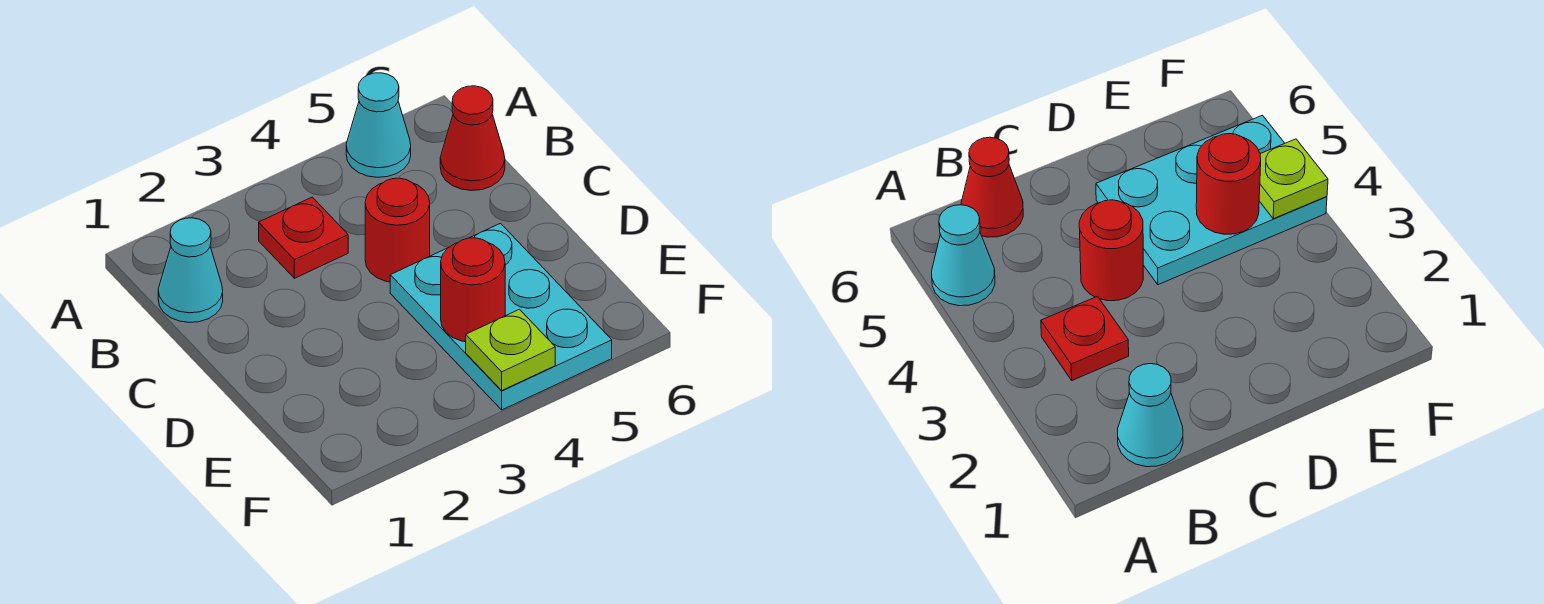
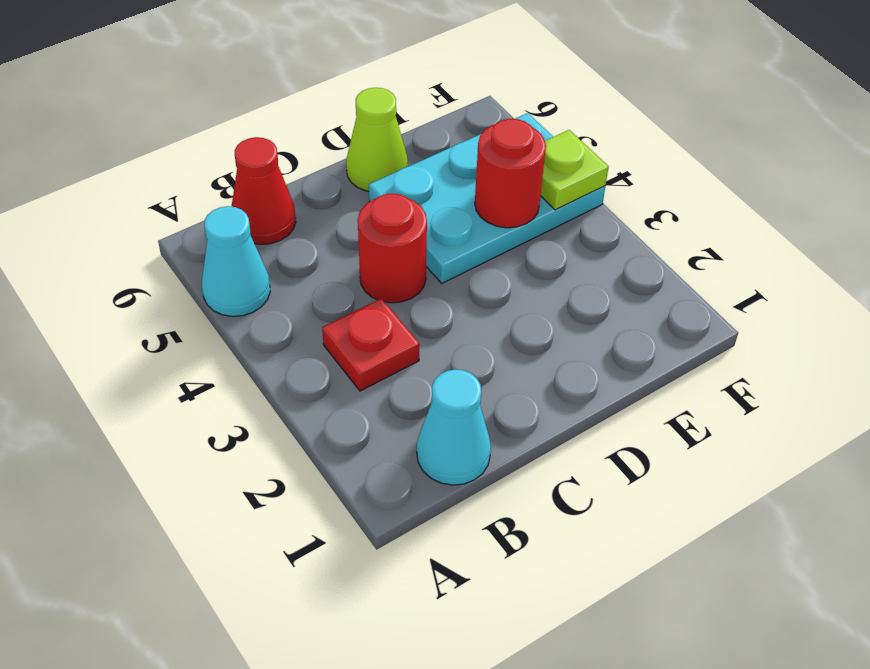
none -> lime 1x1 cone [346,88,408,191]

